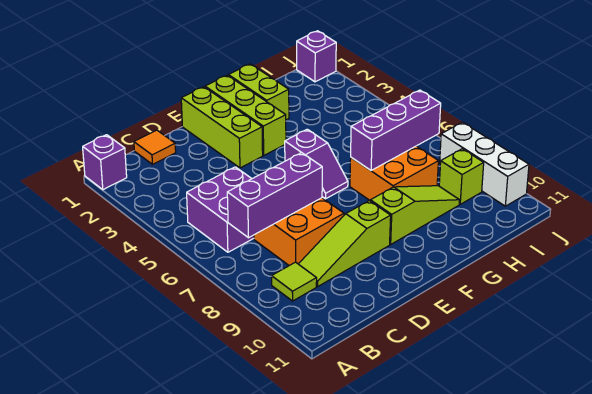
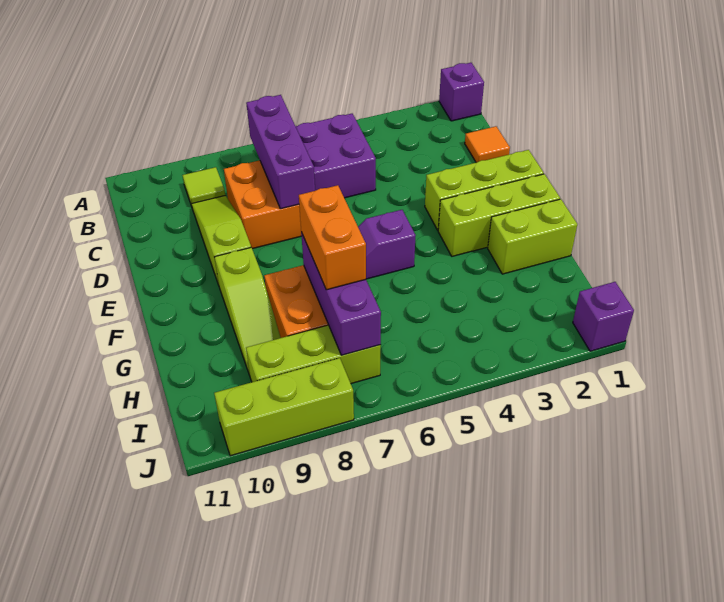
none -> orange 1x2 brick [299,185,366,290]
lime 1x1 brick [439,149,484,204] -> lime 1x3 brick [246,325,381,384]
white 1x3 brick [440,122,529,206] -> lime 1x3 brick [214,358,354,456]

